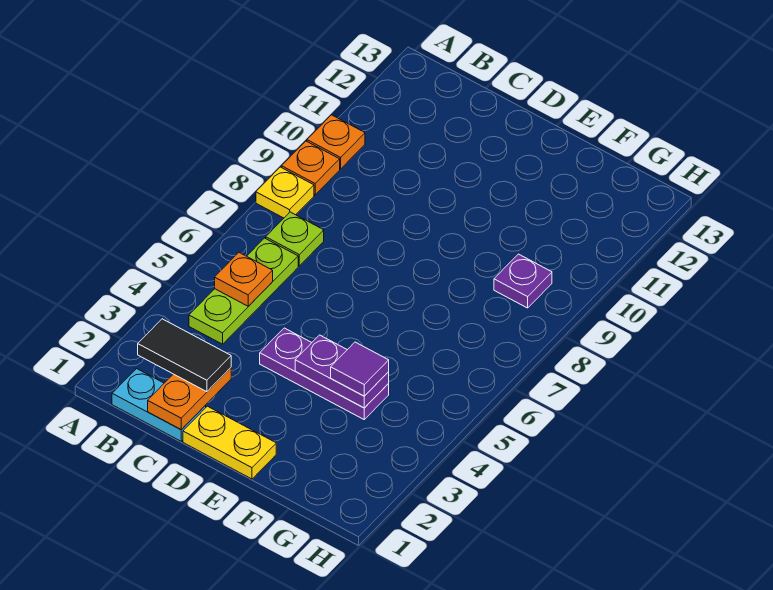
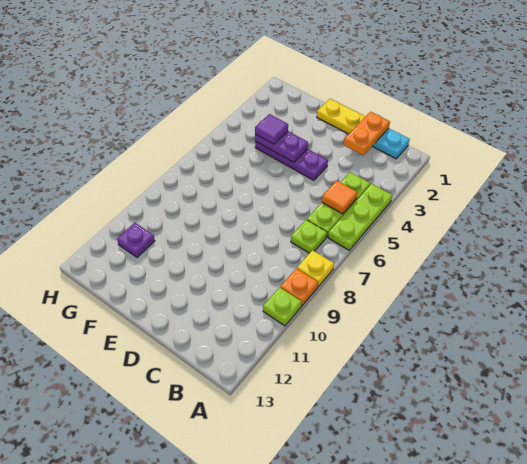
none -> lime 1x3 plate [328,184,392,250]
orange 1x1 plate [307,115,365,169] -> lime 1x1 plate [263,287,302,326]
black 1x2 tile [138,319,231,392] -> none
orange 1x1 plate [215,253,273,306] -> orange 1x1 tile [322,181,357,214]
purple 1x1 plate [494,254,552,308] -> purple 1x1 plate moved to [117,223,155,258]

